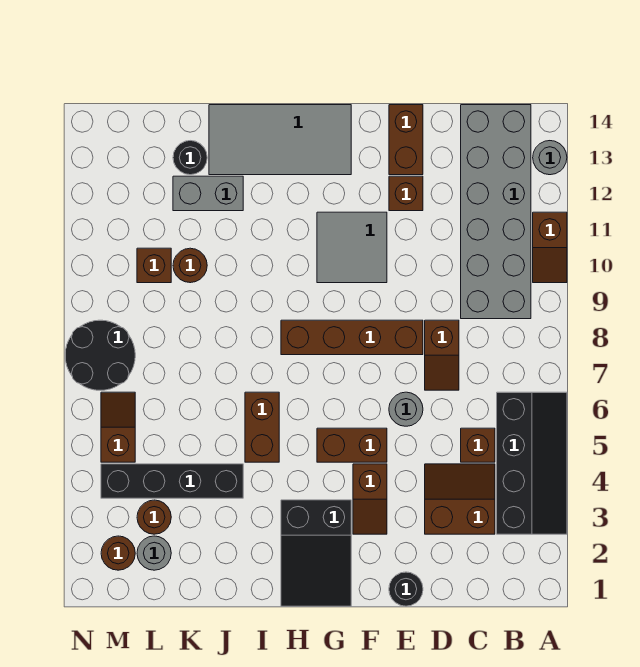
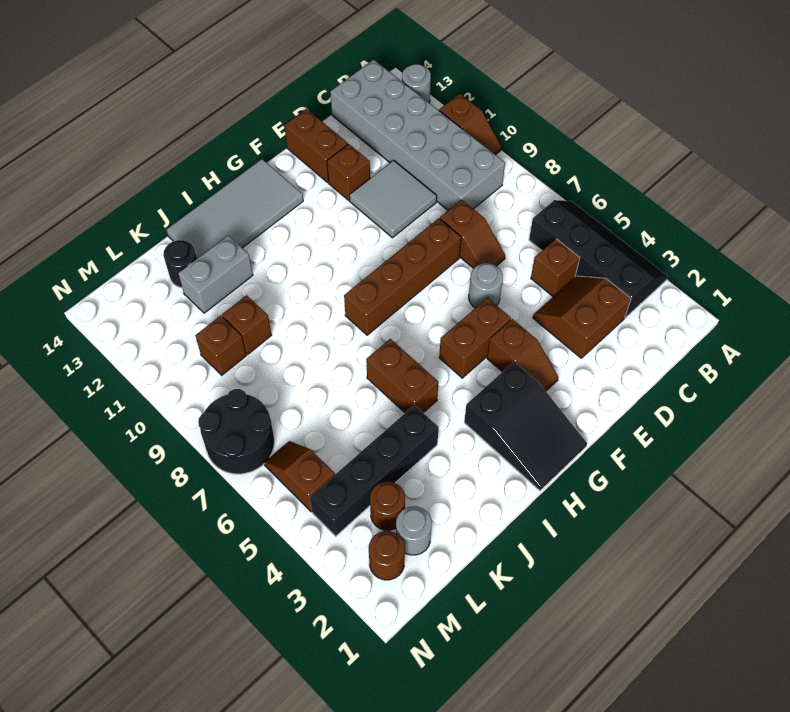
black 1x1 round brick [389,572,423,606] -> none
grey 2x2 tile [317,212,387,283] -> grey 2x2 tile moved to [349,160,437,238]
brown 1x1 round brick [173,248,207,283] -> brown 1x1 brick [222,295,271,355]

